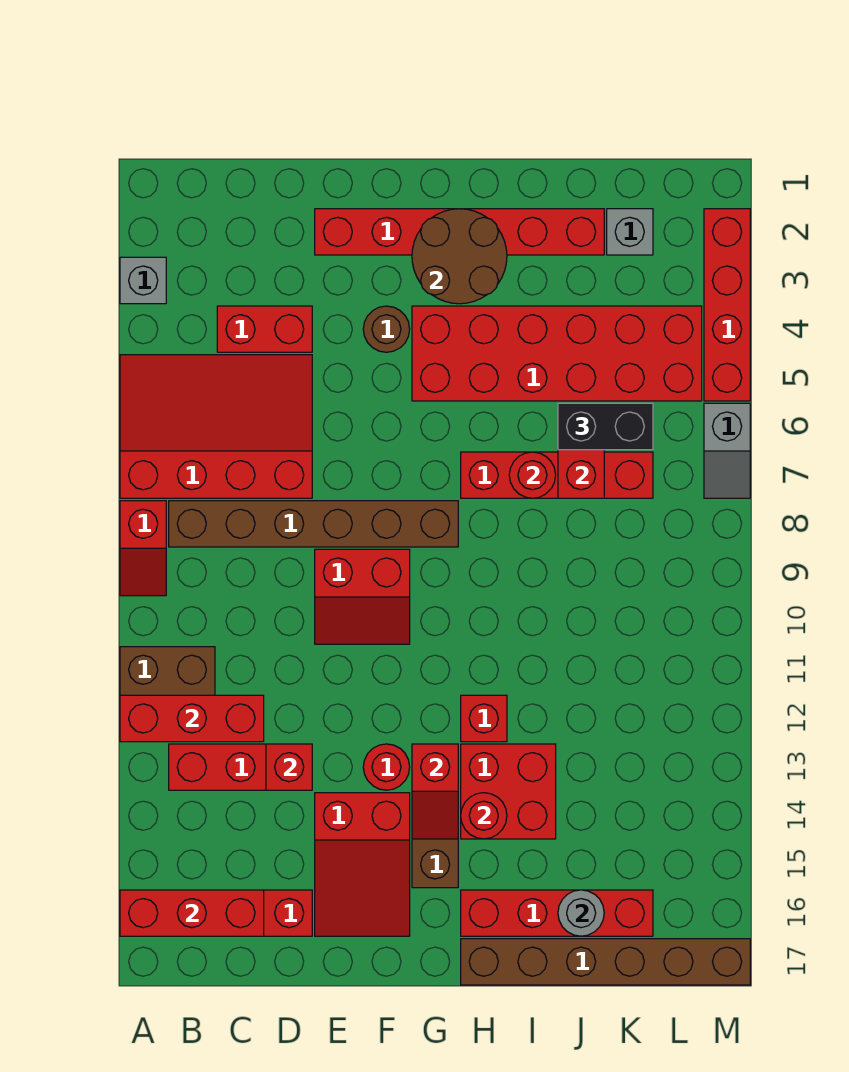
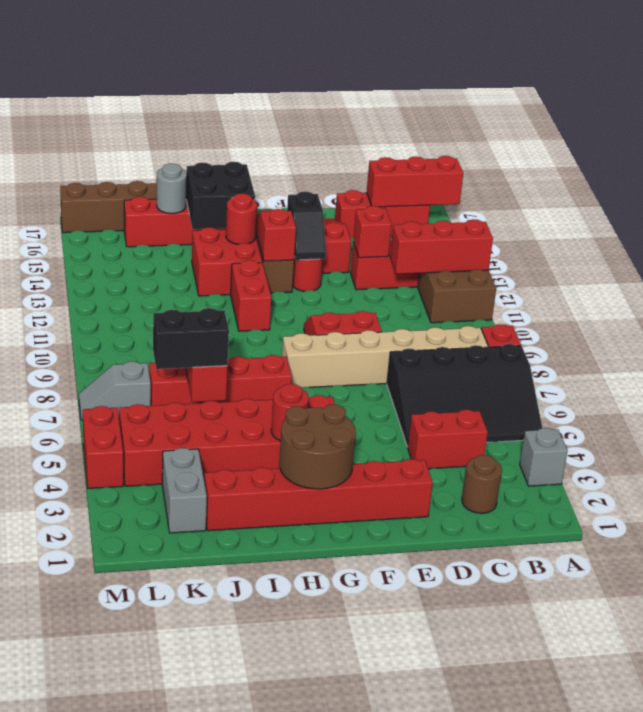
red 3x4 slope [120,355,312,498] -> black 3x4 slope [387,344,542,447]
brown 1x6 brick [169,501,458,547] -> tan 1x6 brick [282,326,488,387]
brown 1x1 round brick [363,306,410,352] -> brown 1x1 round brick moved to [462,455,502,513]
none -> black 1x2 slope [287,191,326,260]
red 1x1 brick [461,695,507,742] -> red 1x2 brick [231,260,271,331]
none -> black 2x2 brick [186,162,255,229]
red 1x1 round brick [509,452,556,498] -> red 1x1 round brick moved to [271,384,309,441]
grey 1x1 brick [607,209,653,255] -> grey 1x2 brick [162,448,207,533]
red 1x4 brick [704,209,750,401] -> red 1x2 brick [83,406,123,488]
grey 1x2 slope [704,403,750,498] -> grey 1x2 slope turned to [79,361,151,420]

